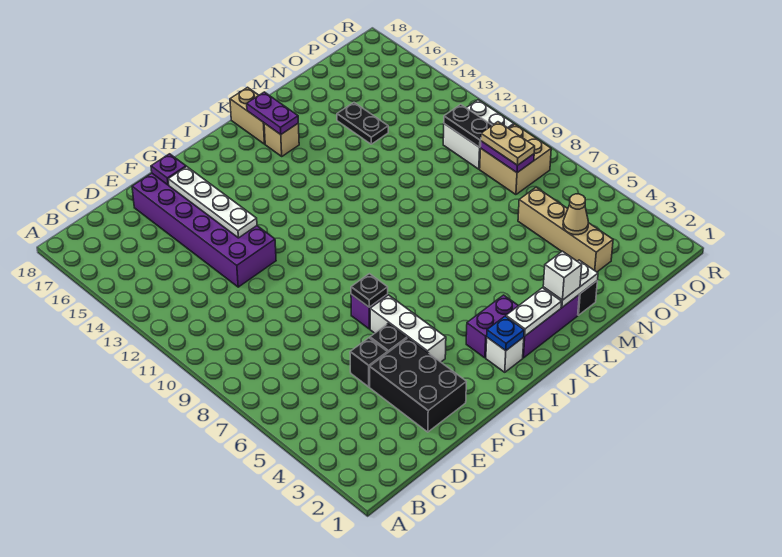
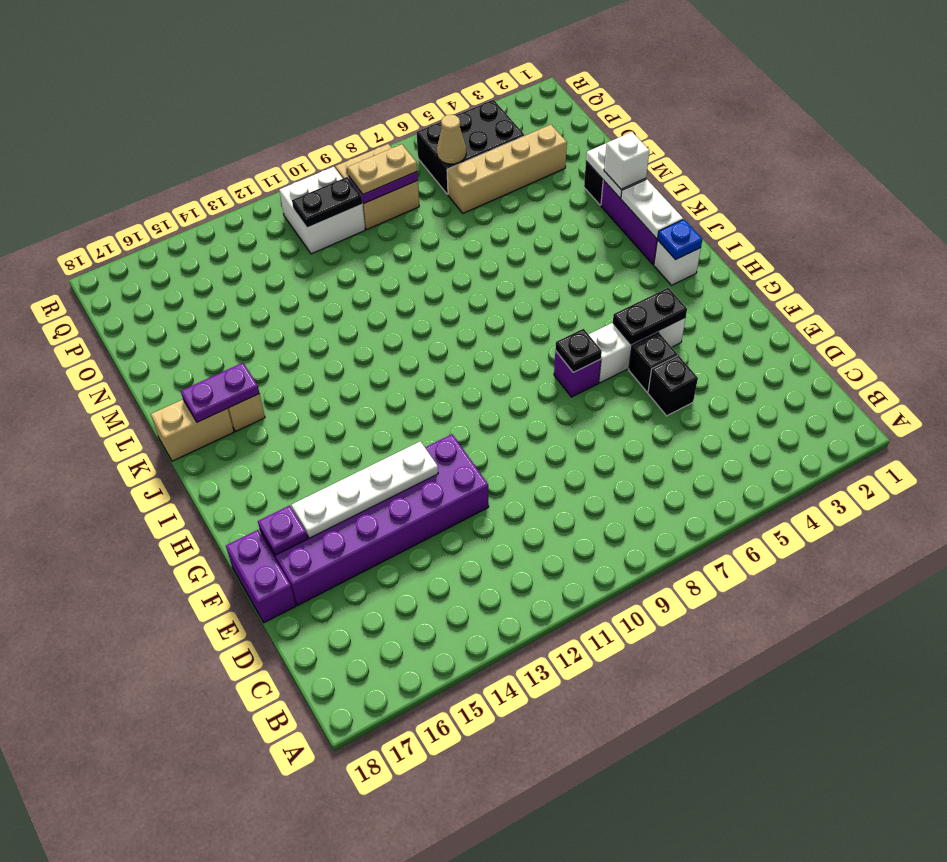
black 2x3 brick [370,338,466,432] -> black 2x3 brick moved to [417,100,525,194]
purple 1x2 brick [466,295,518,358] -> purple 1x2 brick moved to [226,530,296,623]
black 1x2 plate [337,103,388,144] -> black 1x2 plate moved to [613,288,687,344]
tan 1x1 cone [563,194,588,235] -> tan 1x1 cone moved to [437,115,466,164]

